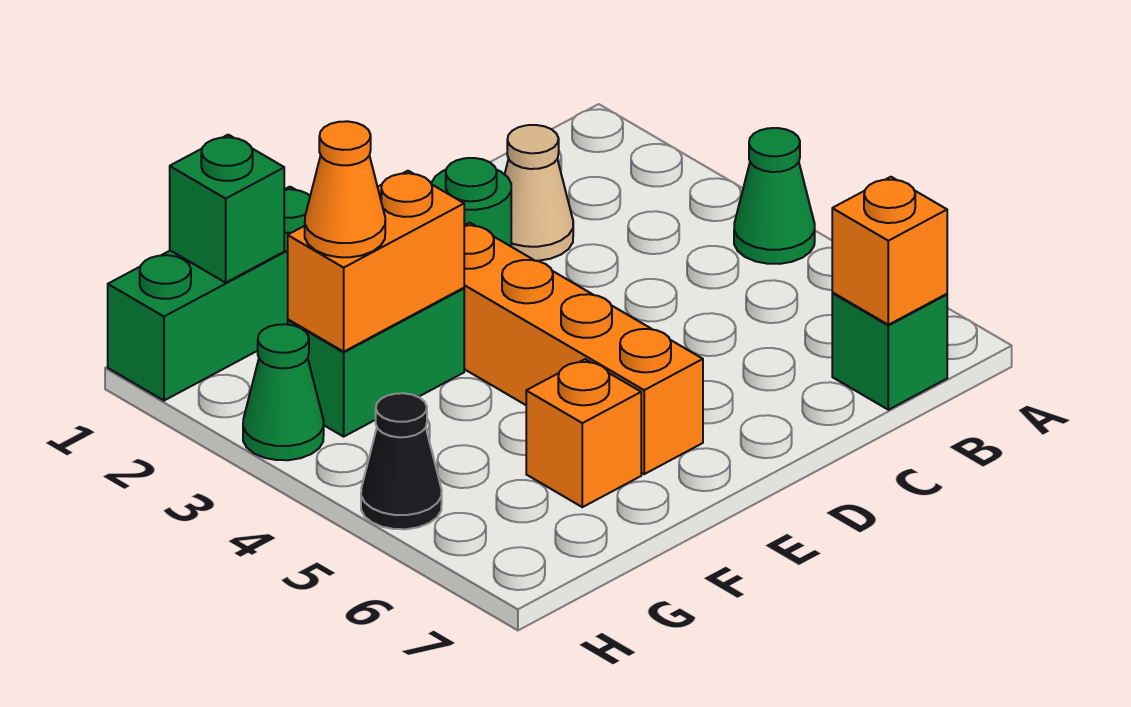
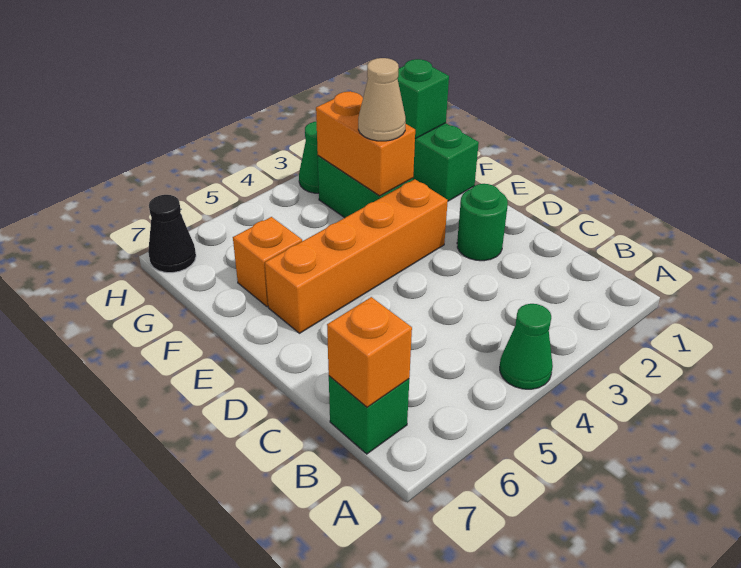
tan 1x1 cone [505,125,573,261] -> tan 1x1 cone moved to [358,58,406,141]
orange 1x1 cone [305,121,385,257] -> none
black 1x1 cone [361,393,442,529] -> black 1x1 cone moved to [148,195,196,273]

